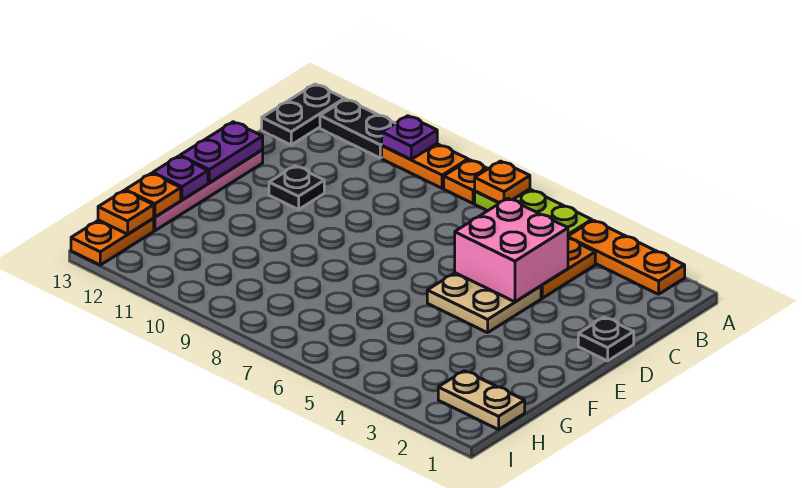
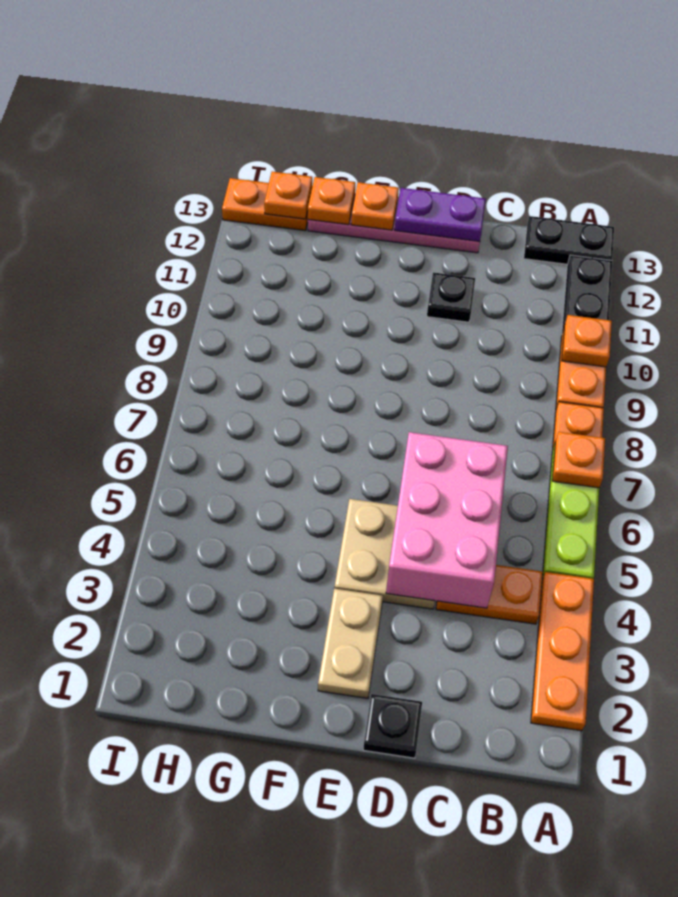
purple 1x1 plate [382,116,437,159] -> orange 1x1 plate [562,315,612,367]
pink 2x2 brick [455,198,568,302] -> pink 2x3 brick [386,432,508,608]
purple 1x1 plate [153,156,208,200] -> orange 1x1 plate [351,182,399,230]
tan 1x2 plate [438,371,525,430] -> tan 1x2 plate moved to [318,589,383,698]

